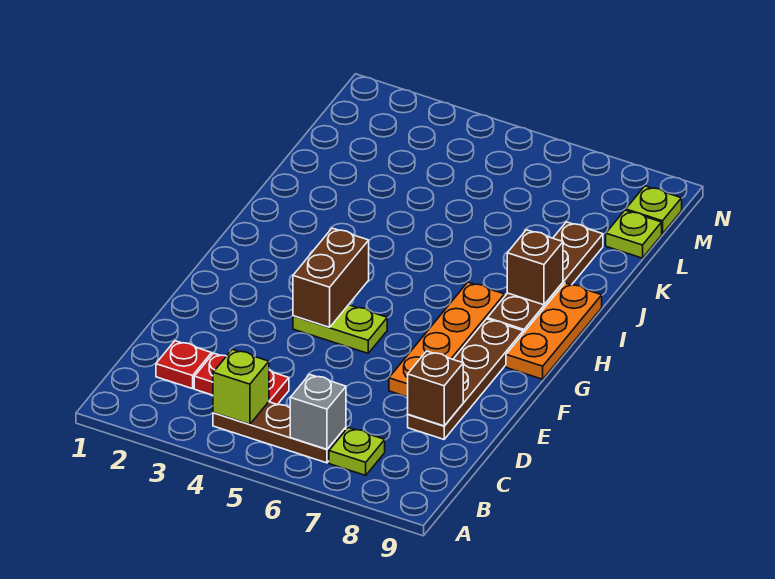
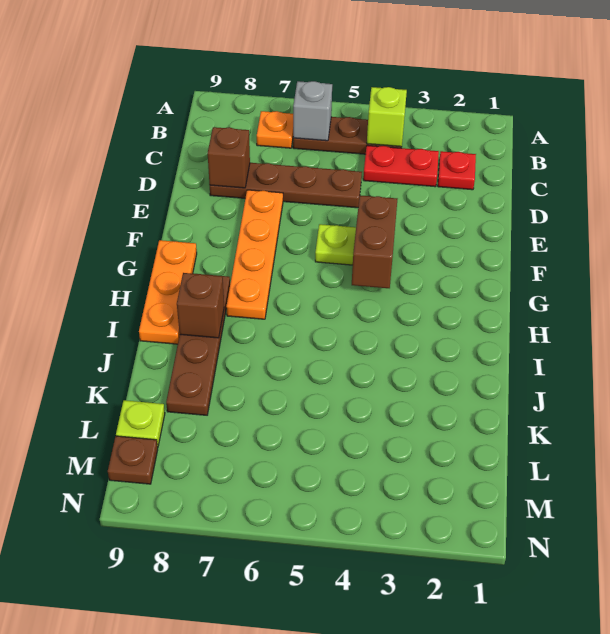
lime 1x1 plate [329,428,385,475] -> orange 1x1 plate [257,111,293,148]
brown 1x4 plate [408,319,523,439] -> brown 1x4 plate turned to [210,163,362,208]
lime 1x1 plate [626,186,682,234] -> brown 1x1 plate [108,436,158,484]

